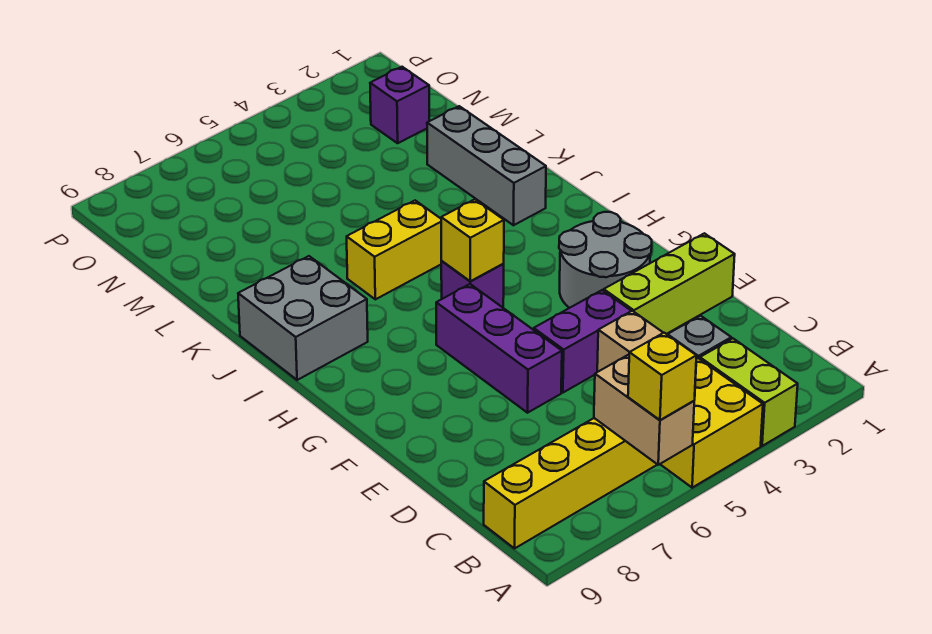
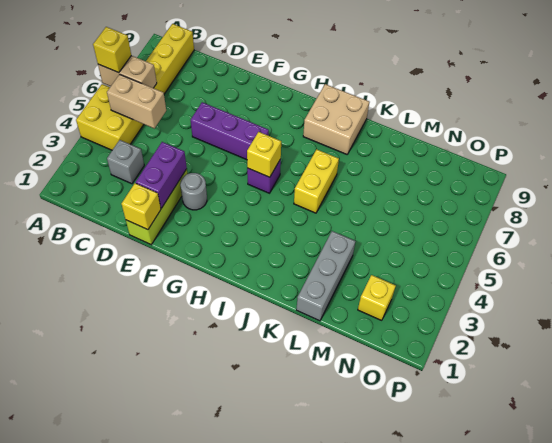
lime 1x2 brick [700,338,798,446] -> none
none -> yellow 1x1 brick [122,183,161,230]
purple 1x2 brick [534,290,631,393] -> purple 1x2 brick moved to [136,142,187,208]
grey 2x2 round brick [559,212,652,308] -> grey 1x1 round brick [180,173,207,210]
grey 2x2 brick [238,256,368,380] -> tan 2x2 brick [303,84,369,154]
grey 1x3 brick [427,106,546,225] -> grey 1x3 brick turned to [296,231,355,321]
purple 1x1 brick [370,67,429,143] -> yellow 1x1 brick [358,275,396,320]

